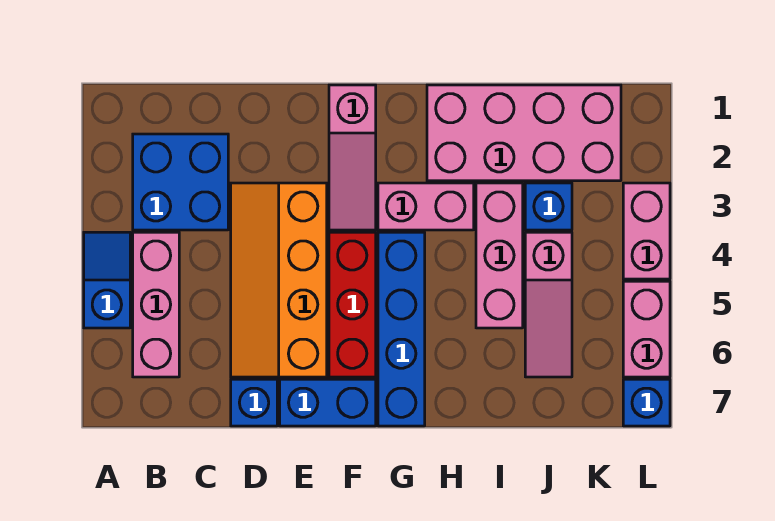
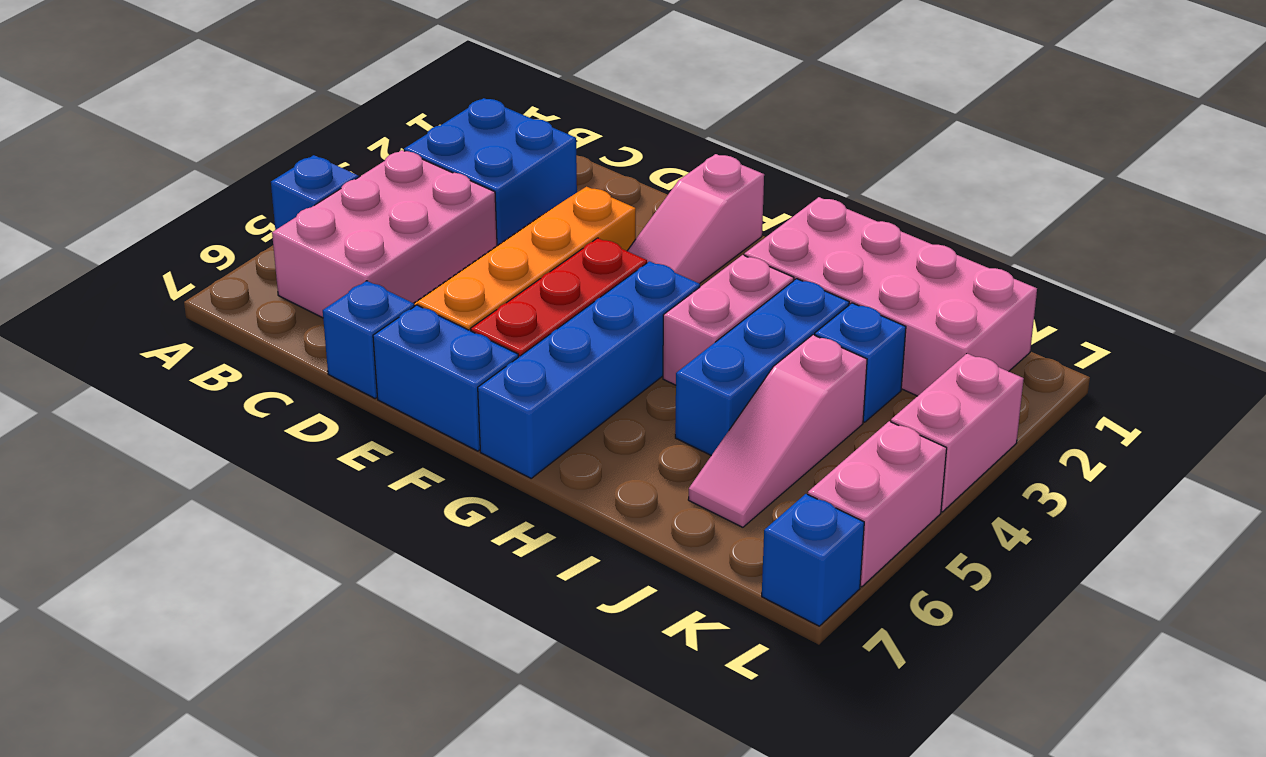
pink 1x3 brick [133,232,179,377] -> pink 2x3 brick [272,150,497,318]
pink 1x2 brick [378,183,474,230] -> pink 1x2 brick turned to [663,255,794,385]
pink 1x3 brick [476,183,523,328] -> blue 1x3 brick [675,279,849,456]

